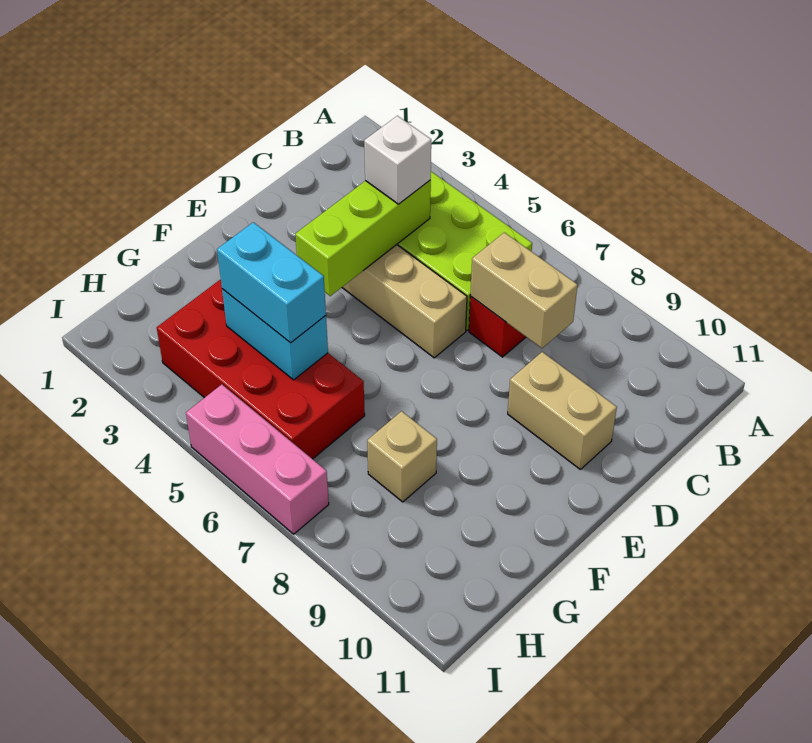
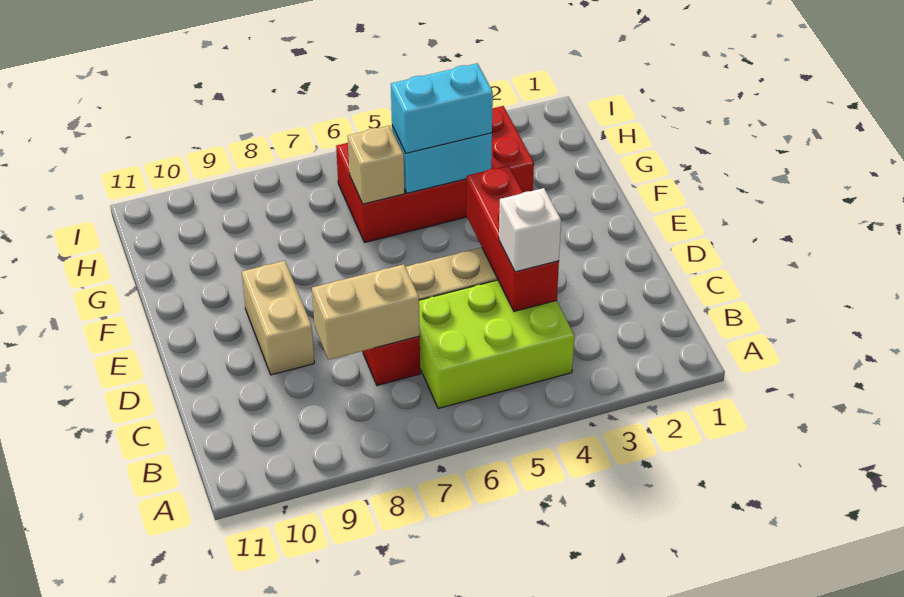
lime 1x3 brick [295,180,431,296] -> red 1x3 brick [466,165,559,311]
tan 1x2 brick [508,352,617,469] -> tan 1x2 brick turned to [242,261,314,375]
tan 1x1 brick [367,411,437,502] -> tan 1x1 brick moved to [348,126,405,204]
pink 1x3 brick [186,384,329,534] -> none

